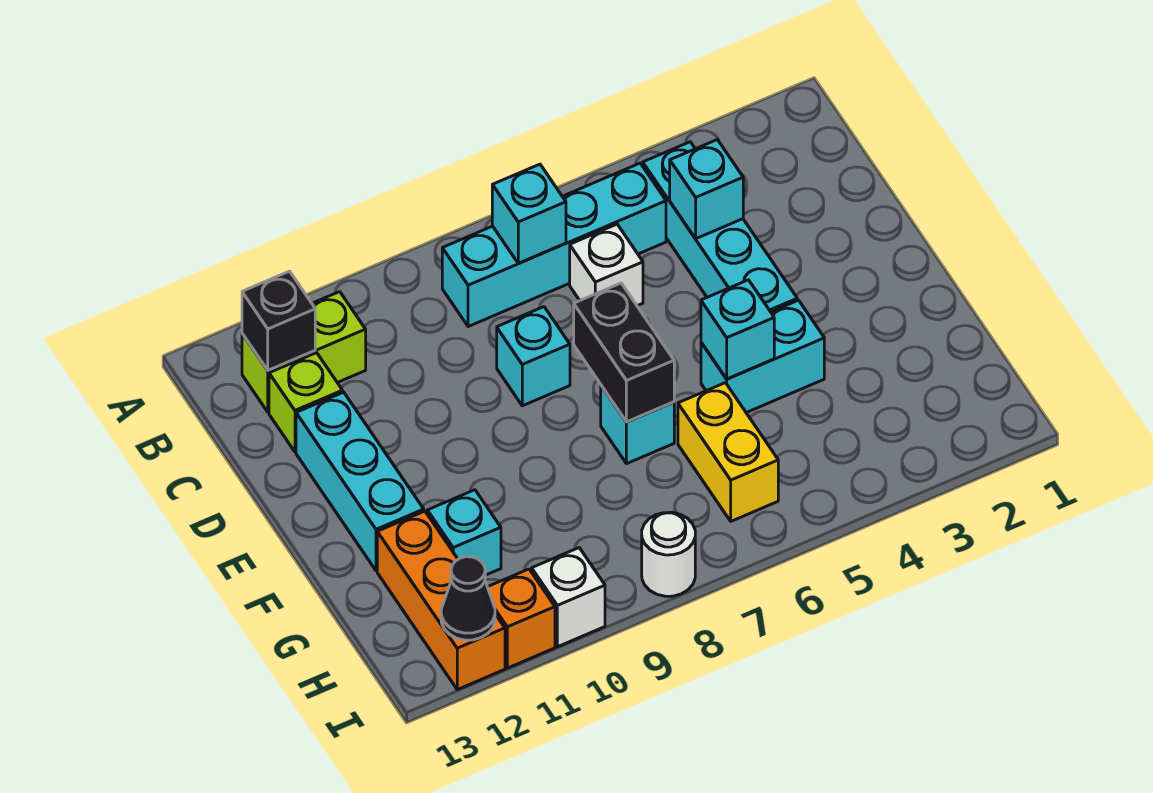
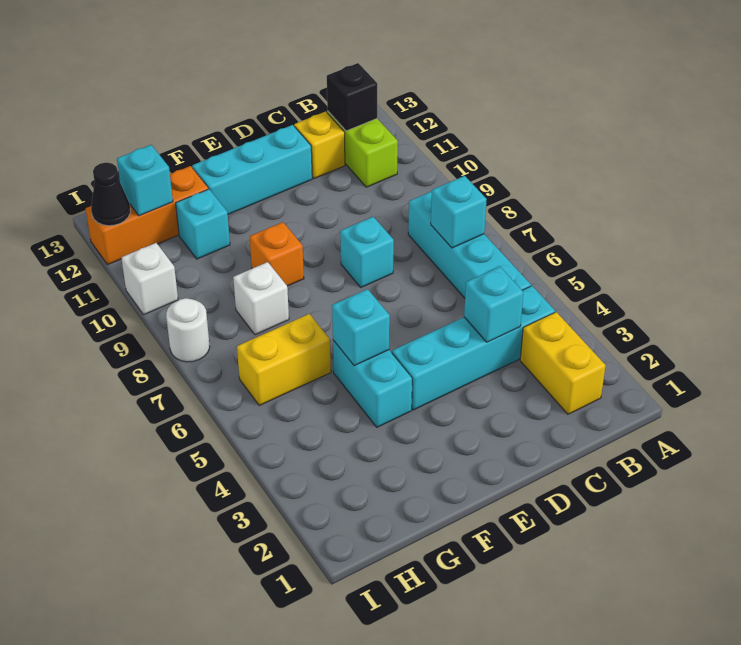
none -> yellow 1x2 brick [520,312,606,414]
white 1x1 brick [570,224,643,306] -> white 1x1 brick moved to [233,262,289,335]
lime 1x1 brick [269,353,343,452] -> yellow 1x1 brick [294,111,345,179]
black 1x2 brick [574,283,674,422] -> none
cyan 1x1 brick [601,386,674,464] -> cyan 1x1 brick moved to [117,145,173,216]
orange 1x1 brick [488,569,555,668] -> orange 1x1 brick moved to [250,222,304,286]

